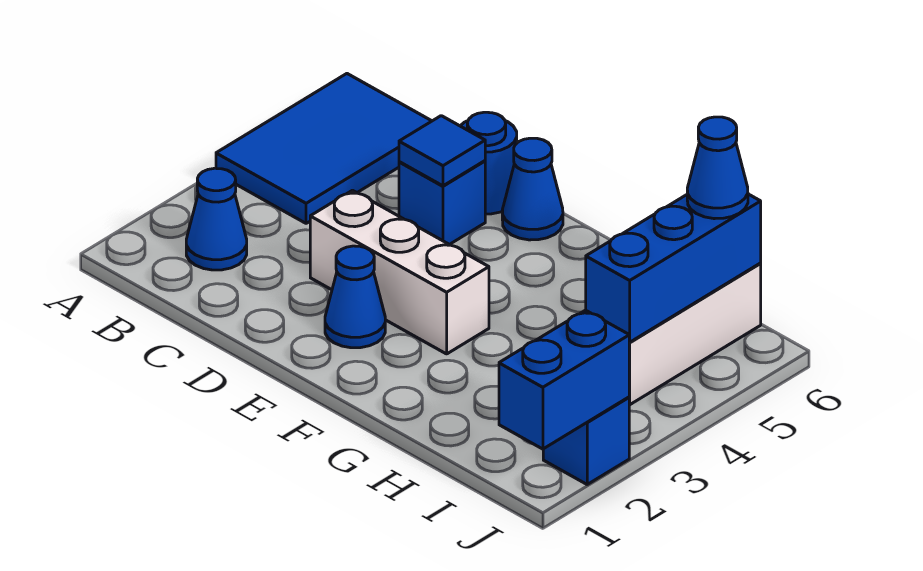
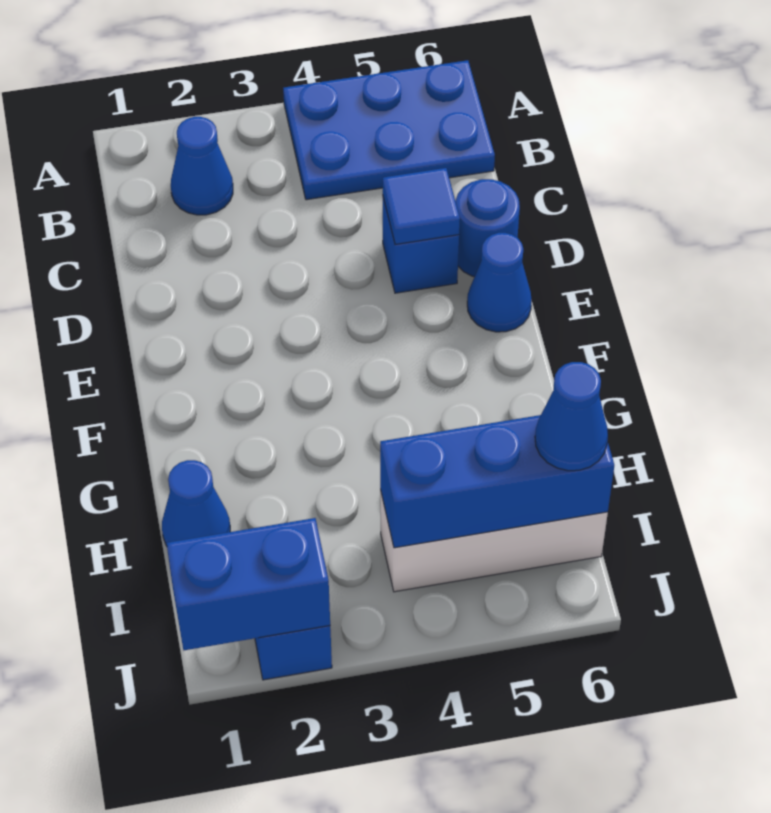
blue 2x3 tile [216,74,431,223] -> blue 2x3 plate [283,60,495,200]
white 1x3 brick [310,190,489,354] -> none
blue 1x1 cone [325,246,385,348] -> blue 1x1 cone moved to [162,460,230,546]

